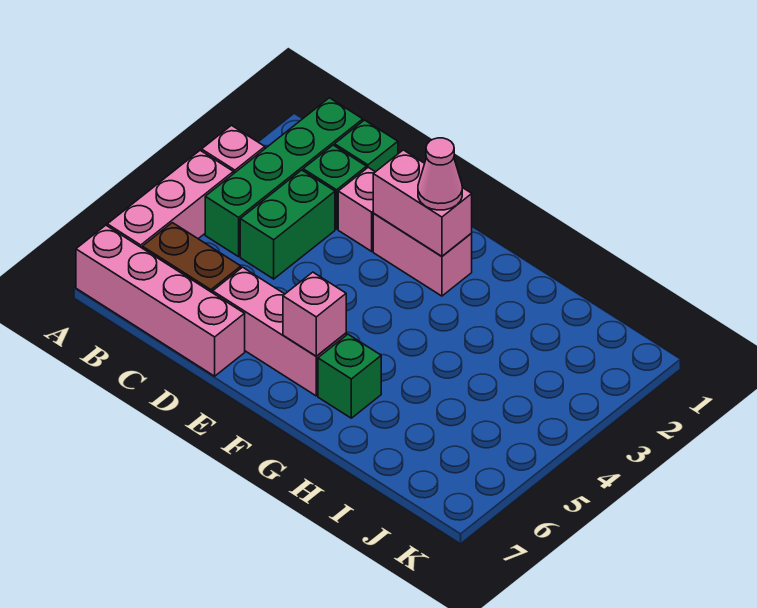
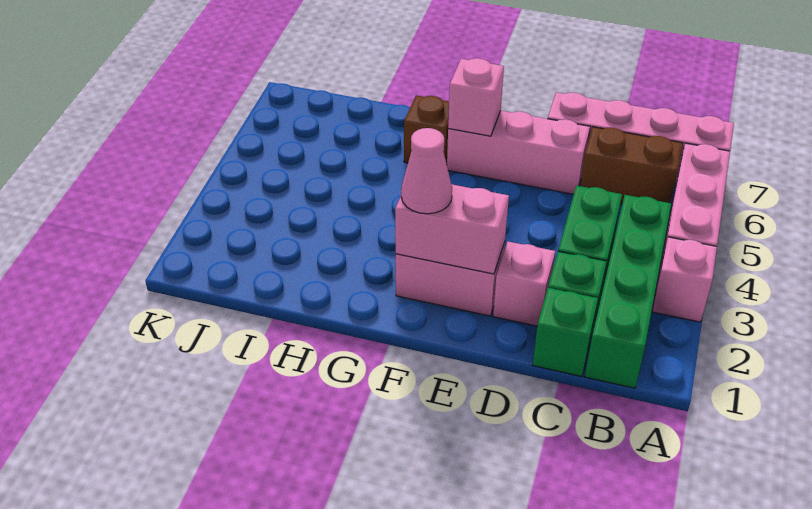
green 1x1 brick [318,334,381,418] -> brown 1x1 brick [404,96,449,164]

